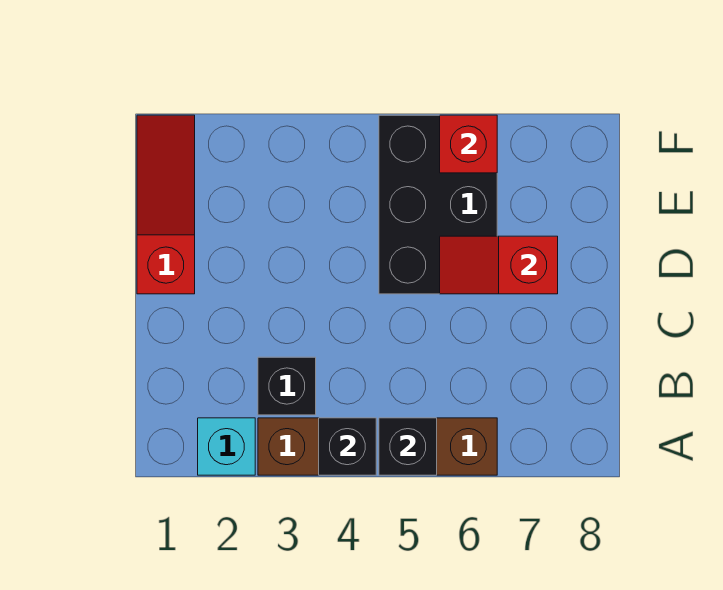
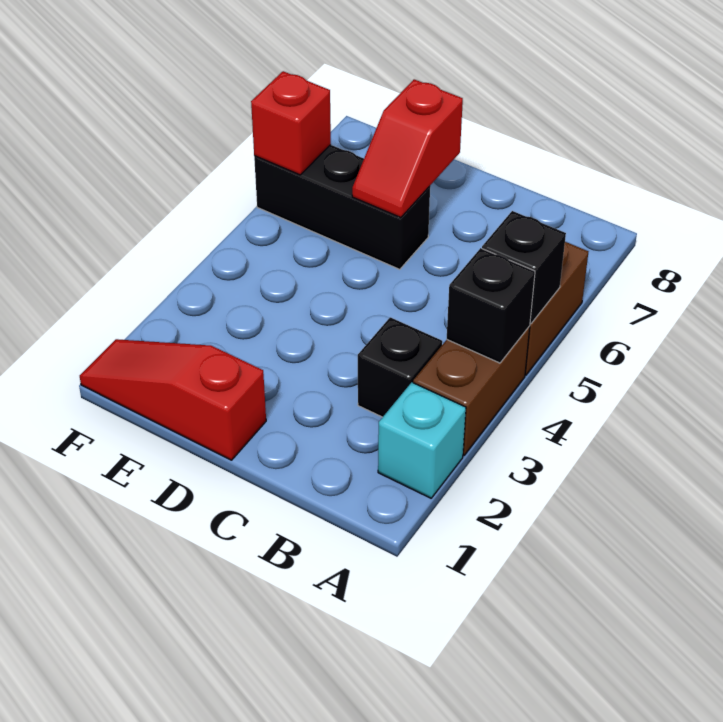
black 2x3 brick [379,115,497,294] -> black 1x3 brick [254,145,430,269]

